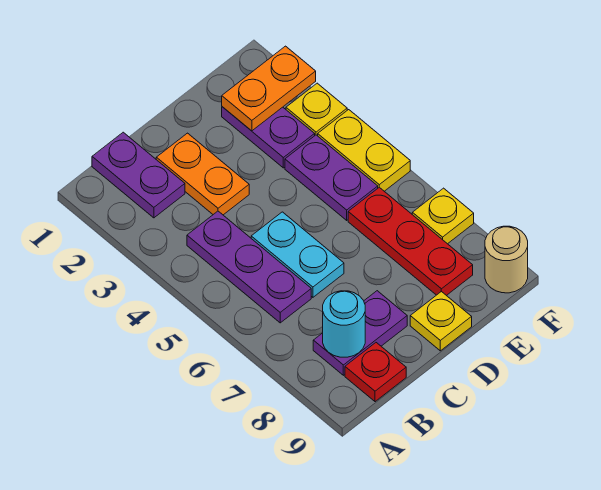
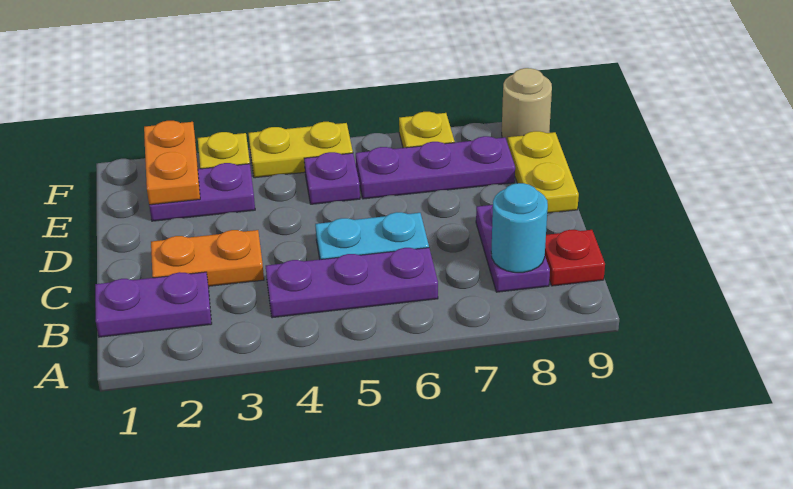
yellow 1x1 plate [410,291,472,351] -> yellow 1x2 plate [508,131,579,213]
purple 1x2 plate [285,135,378,220] -> purple 1x1 plate [304,152,360,204]
red 1x3 plate [348,187,473,296] -> purple 1x3 plate [356,136,515,199]

